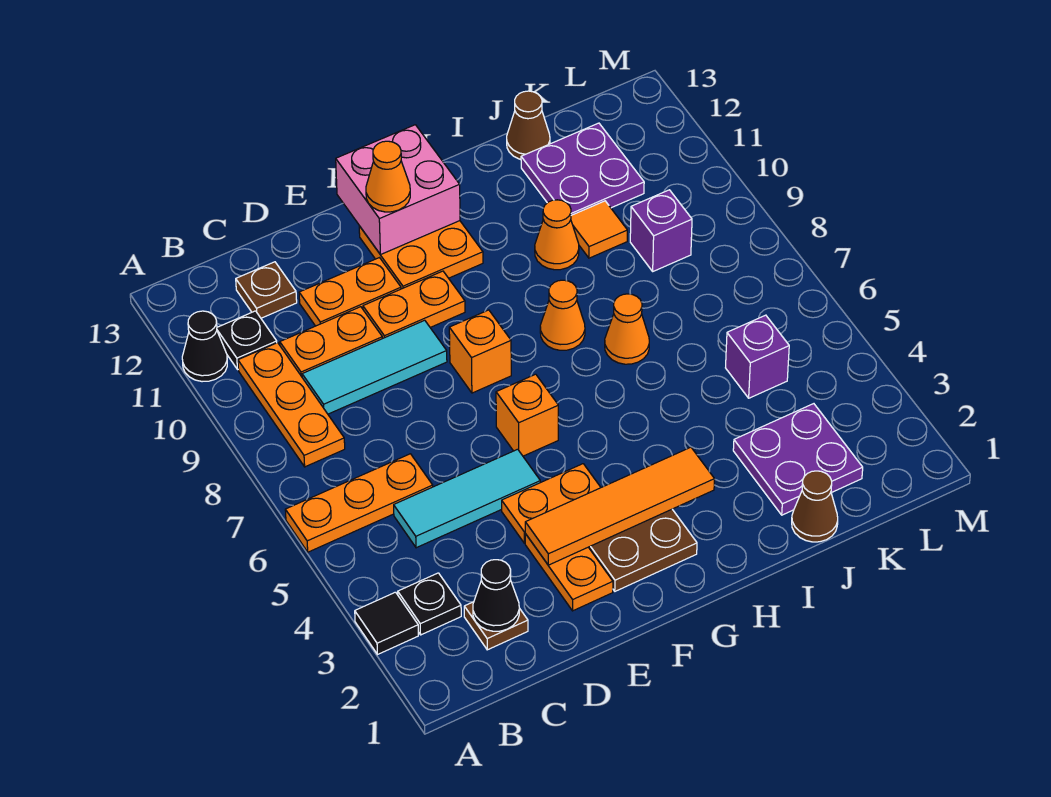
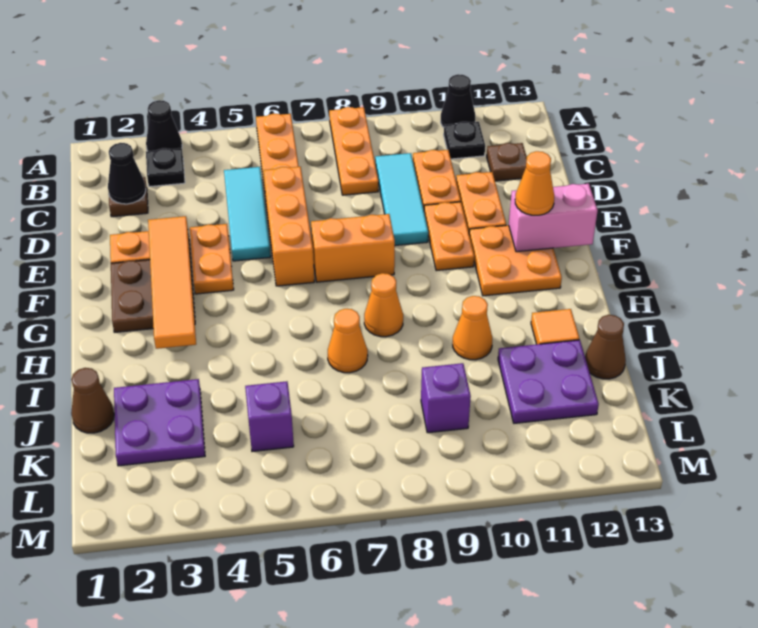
black 1x1 tile [355,592,418,655] -> black 1x1 cone [146,100,182,151]
orange 1x3 plate [238,343,345,467] -> orange 1x3 plate turned to [329,107,378,195]
orange 1x1 brick [496,374,558,456] -> orange 1x3 brick [264,167,314,286]
orange 1x1 brick [449,310,511,393] -> orange 1x2 brick [311,214,395,282]
pink 2x2 brick [336,125,460,255] -> pink 1x2 brick [509,184,598,252]
orange 1x1 tile [571,201,627,258] -> orange 1x1 tile moved to [531,309,580,344]

